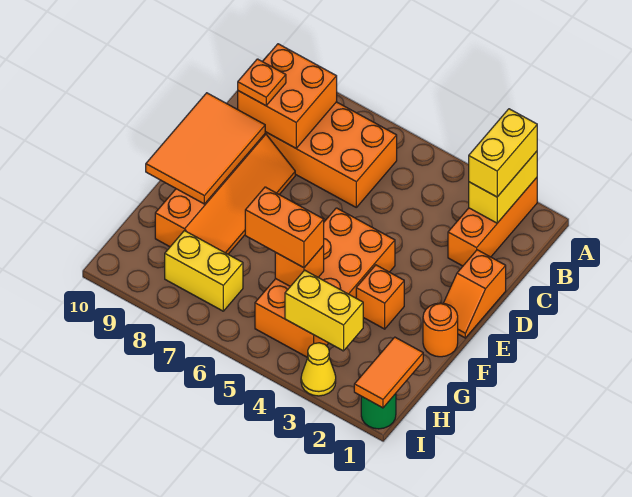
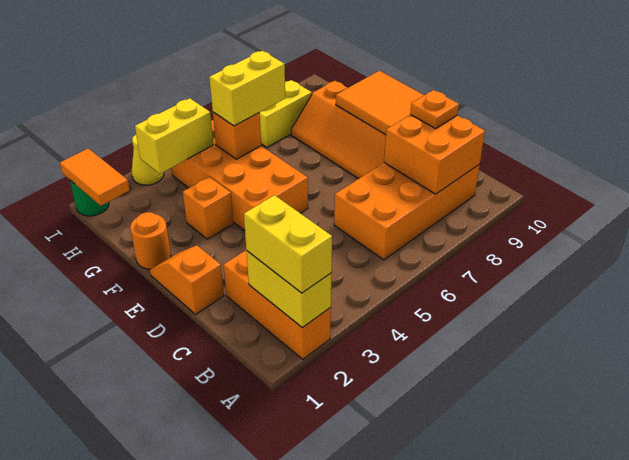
orange 1x2 brick [245,187,324,268] -> yellow 1x2 brick [209,51,285,126]

